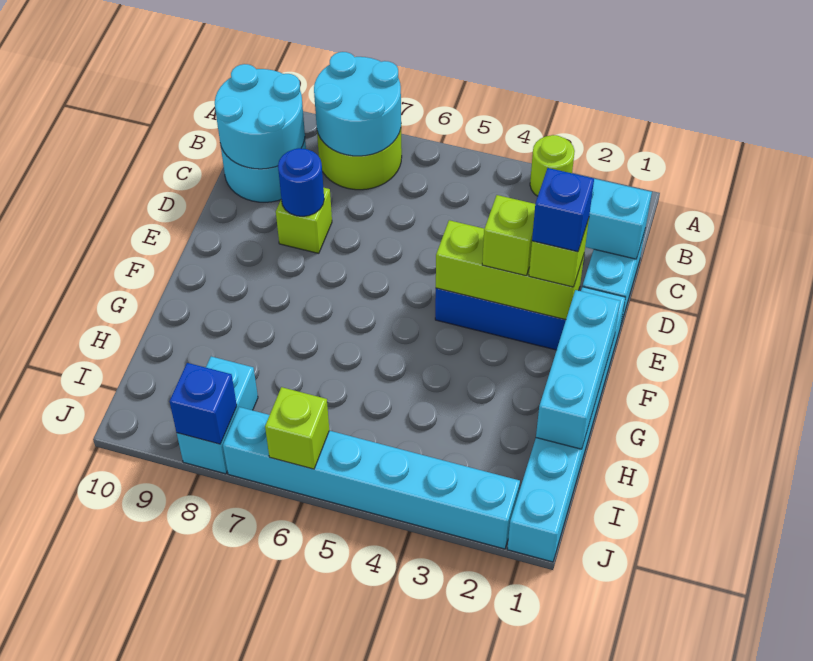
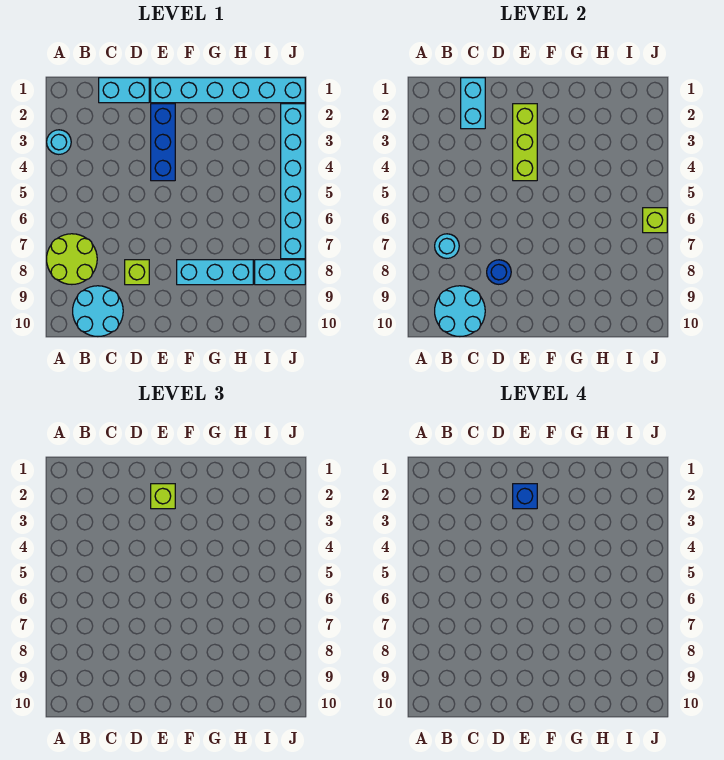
lime 1x1 round brick [530,135,575,196] -> cyan 1x1 round brick [47,130,71,154]
cyan 2x2 round brick [314,52,401,156] -> cyan 1x1 round brick [435,234,459,258]
lime 1x1 brick [482,195,535,276] -> none
cyan 1x3 brick [536,290,620,449] -> cyan 1x3 brick moved to [177,260,253,285]
blue 1x1 brick [170,363,237,444] -> none

